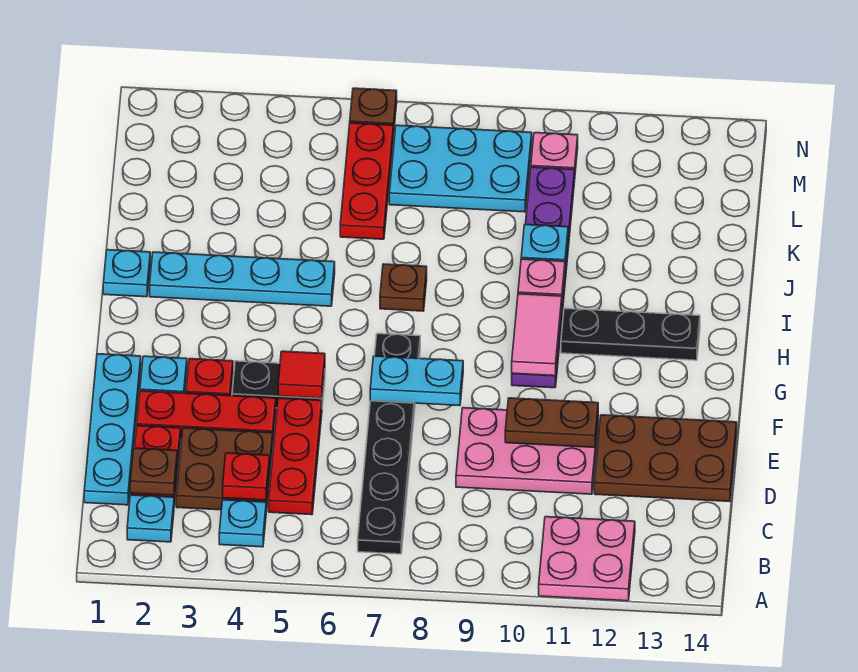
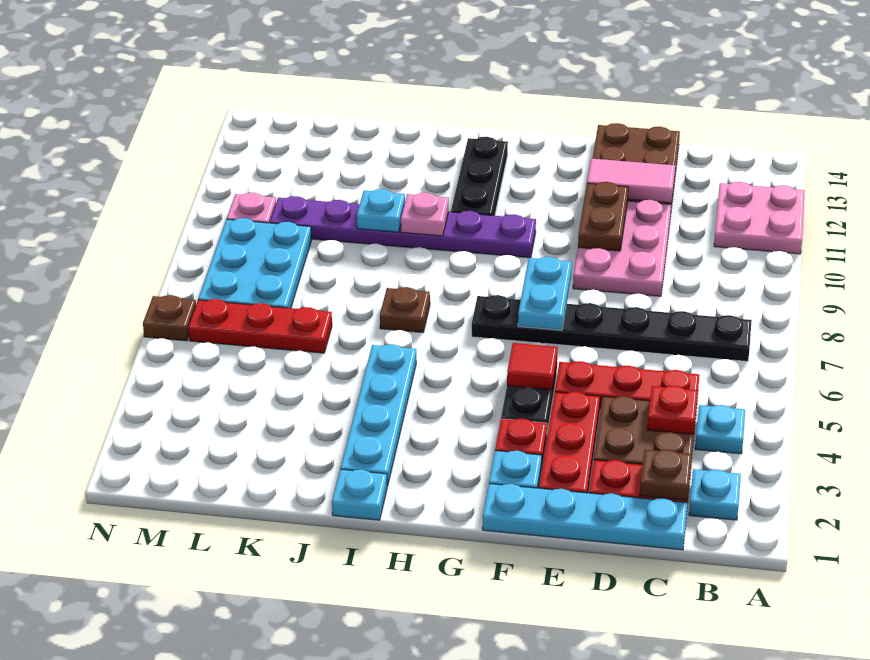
pink 1x2 tile [512,294,562,376] -> pink 1x2 tile moved to [587,159,675,203]

